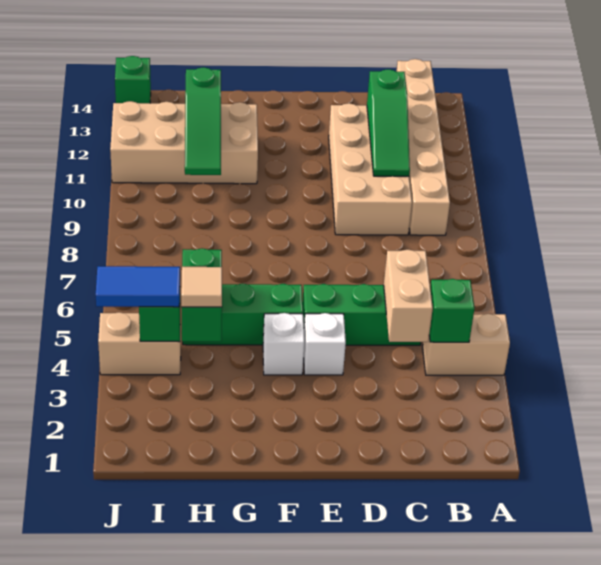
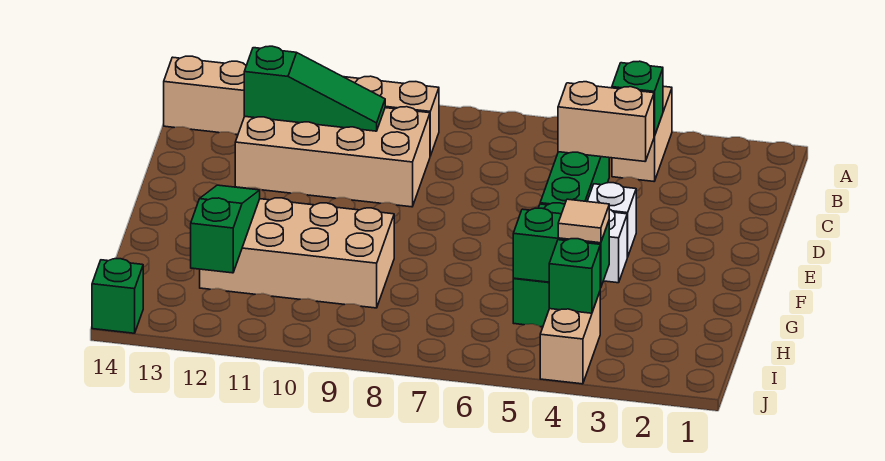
tan 2x4 brick [110,101,258,184] -> tan 2x4 brick turned to [200,198,394,308]
green 1x3 slope [185,67,221,175] -> green 1x3 slope turned to [191,185,260,273]
blue 1x2 tile [96,266,180,307] -> none

